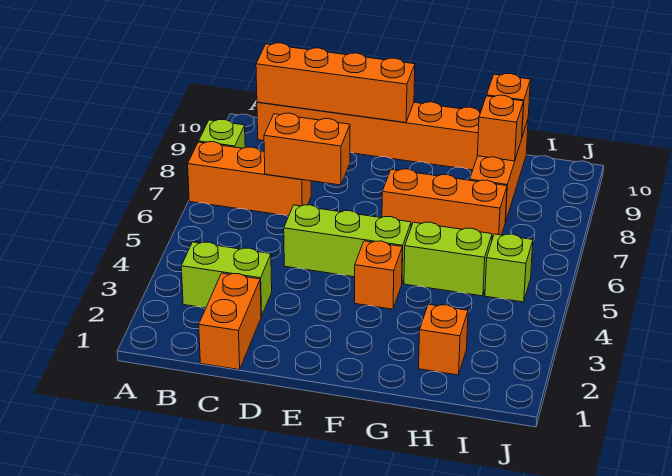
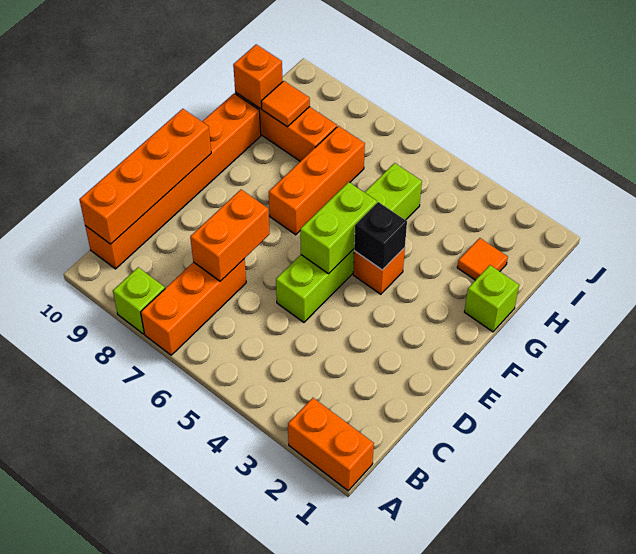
lime 1x2 brick [181,242,272,316] -> lime 1x2 brick moved to [300,182,377,274]
orange 1x2 brick [199,273,261,370] -> orange 1x2 brick moved to [288,398,374,491]
none -> black 1x1 brick [354,202,407,270]
orange 1x1 brick [419,304,468,375] -> orange 1x1 tile [457,238,508,280]
orange 1x1 brick [477,95,524,161] -> orange 1x1 tile [261,81,310,127]
lime 1x1 brick [485,234,533,302] -> lime 1x1 brick moved to [464,265,519,332]

